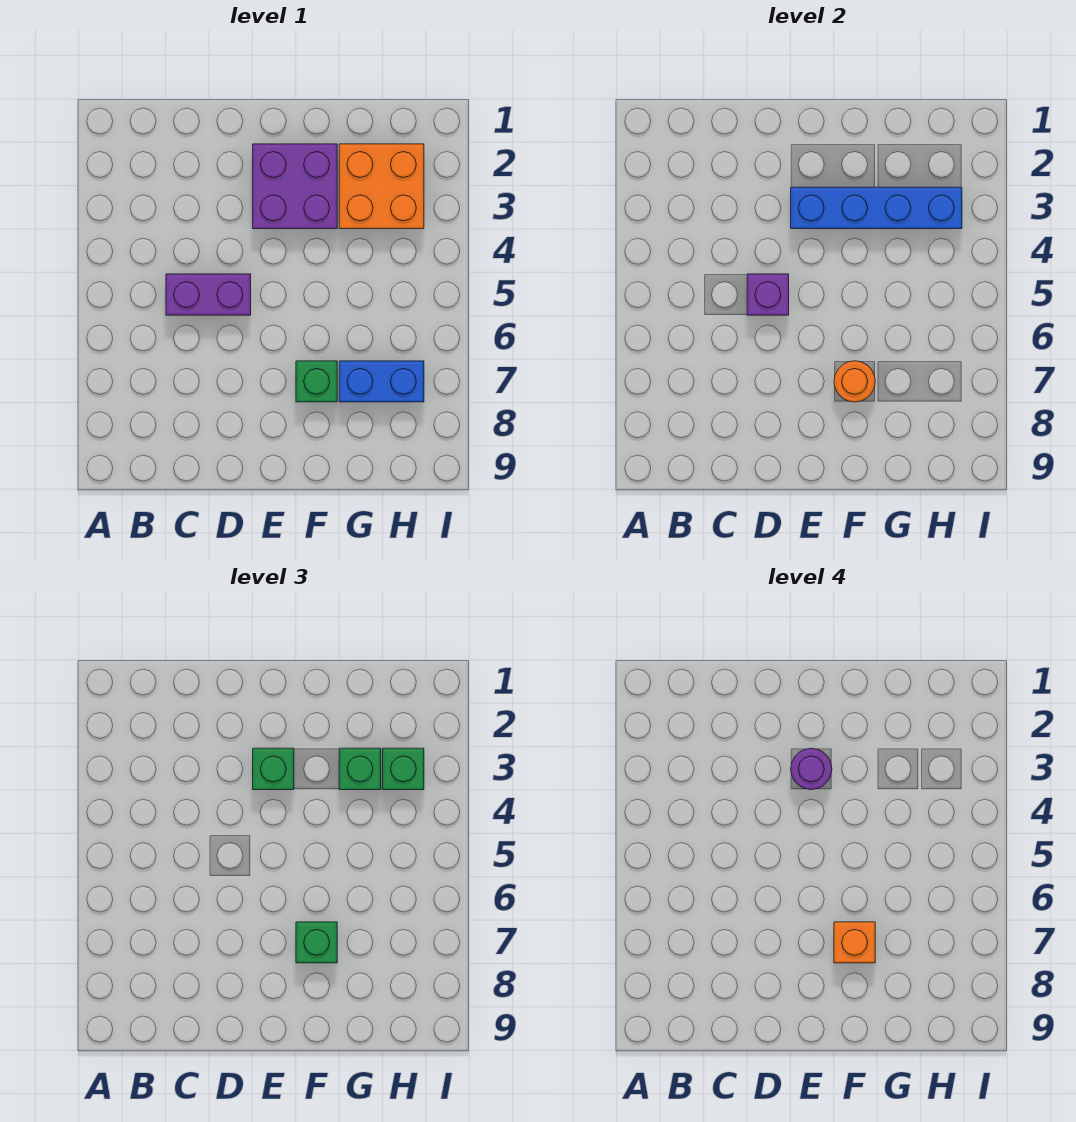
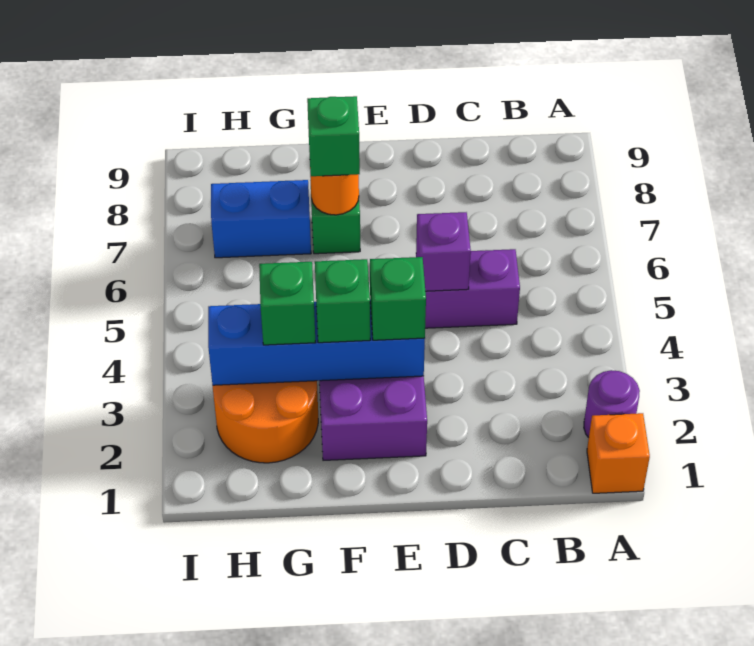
purple 1x1 round brick [791,748,832,790] -> purple 1x1 round brick moved to [584,370,640,438]
orange 1x1 brick [834,922,875,963] -> orange 1x1 brick moved to [587,413,650,493]
orange 2x2 brick [339,144,424,229] -> orange 2x2 round brick [213,381,318,463]
green 1x1 brick [383,748,424,790] -> green 1x1 brick moved to [315,259,370,343]

